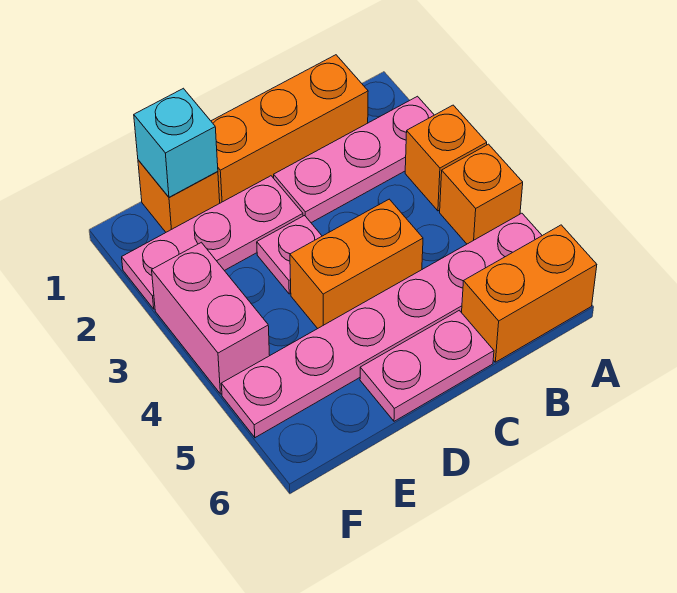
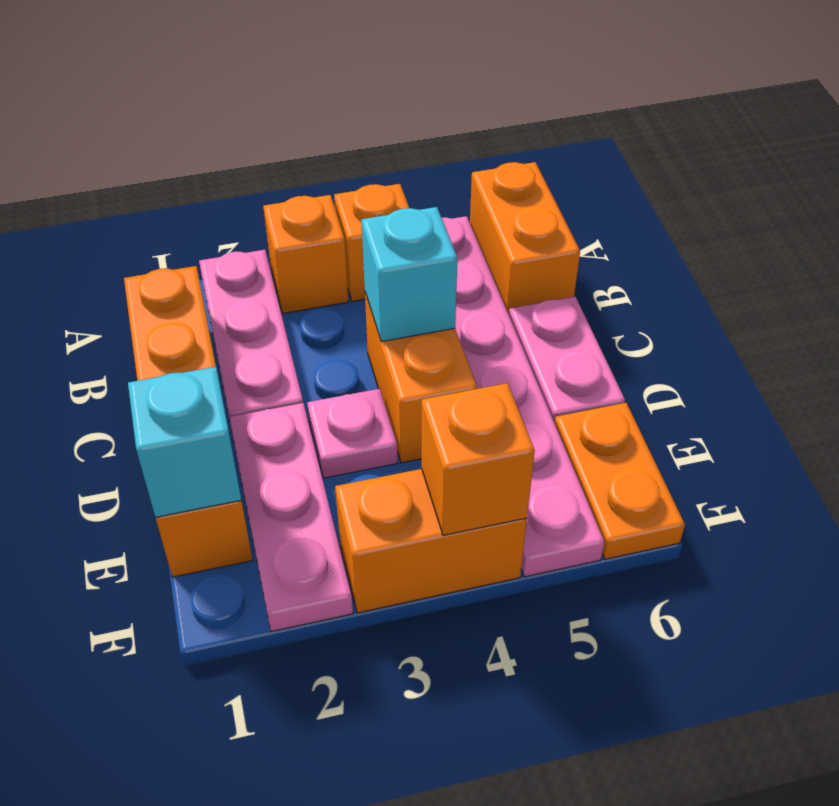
none -> cyan 1x1 brick [361,207,457,342]
none -> orange 1x2 plate [555,403,685,559]
pink 1x2 brick [152,242,270,394] -> orange 1x2 brick [335,469,527,613]
none -> orange 1x1 brick [422,383,535,535]

